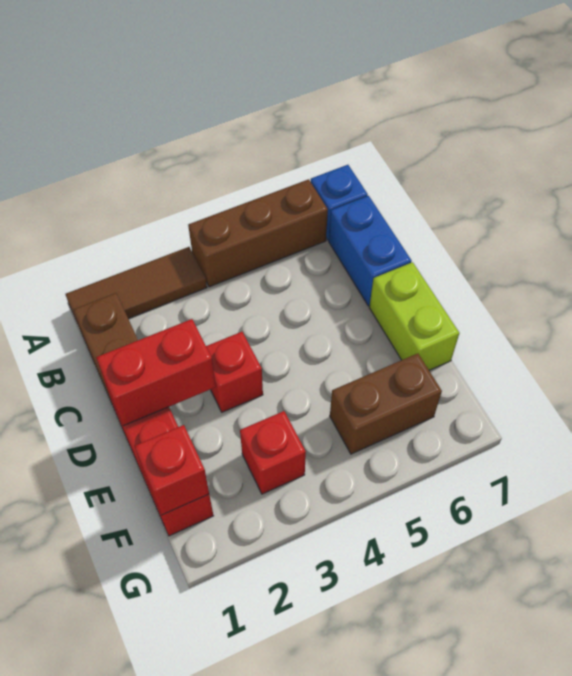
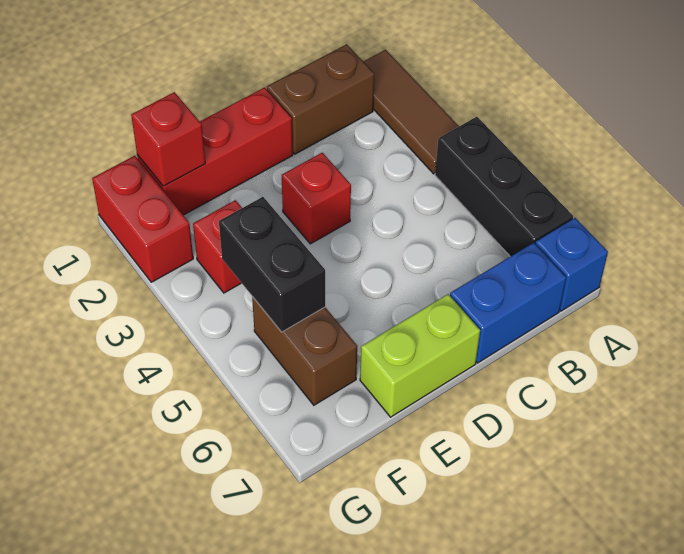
brown 1x3 brick [188,179,328,287] -> black 1x3 brick [435,117,573,257]
red 1x2 brick [96,319,216,426] -> red 1x2 brick moved to [92,156,193,282]
none -> black 1x2 brick [219,197,325,332]

